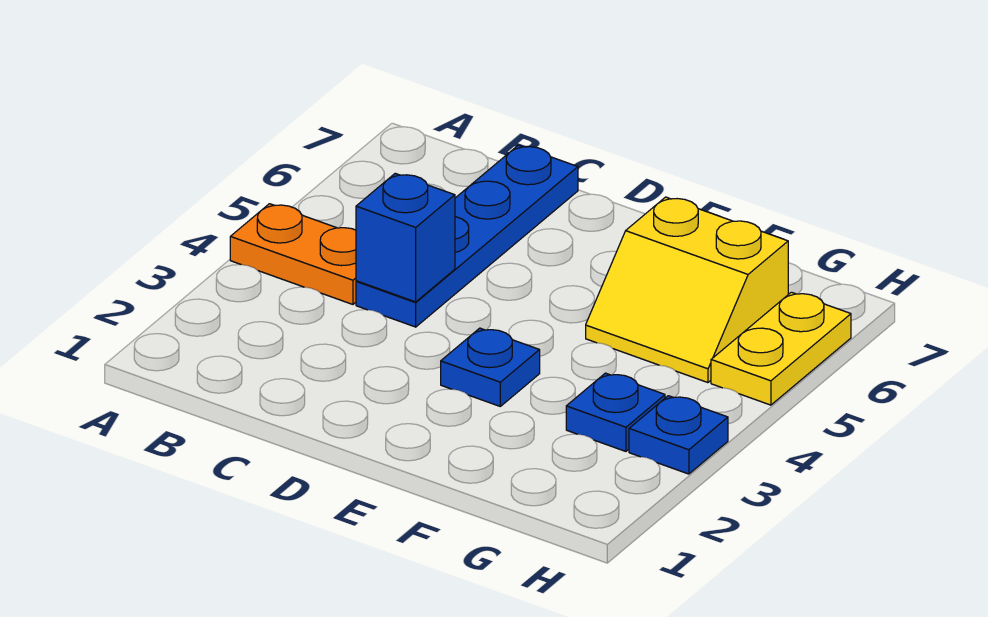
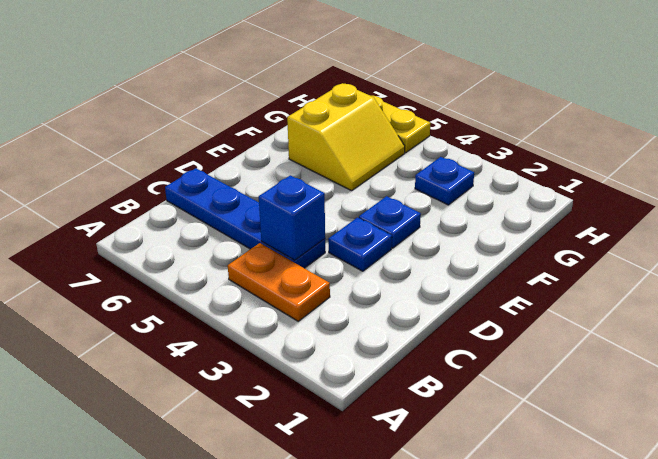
orange 1x2 plate [230,204,356,304] -> orange 1x2 plate turned to [228,243,330,321]
blue 1x1 plate [629,396,728,474] -> blue 1x1 plate moved to [328,218,392,271]

